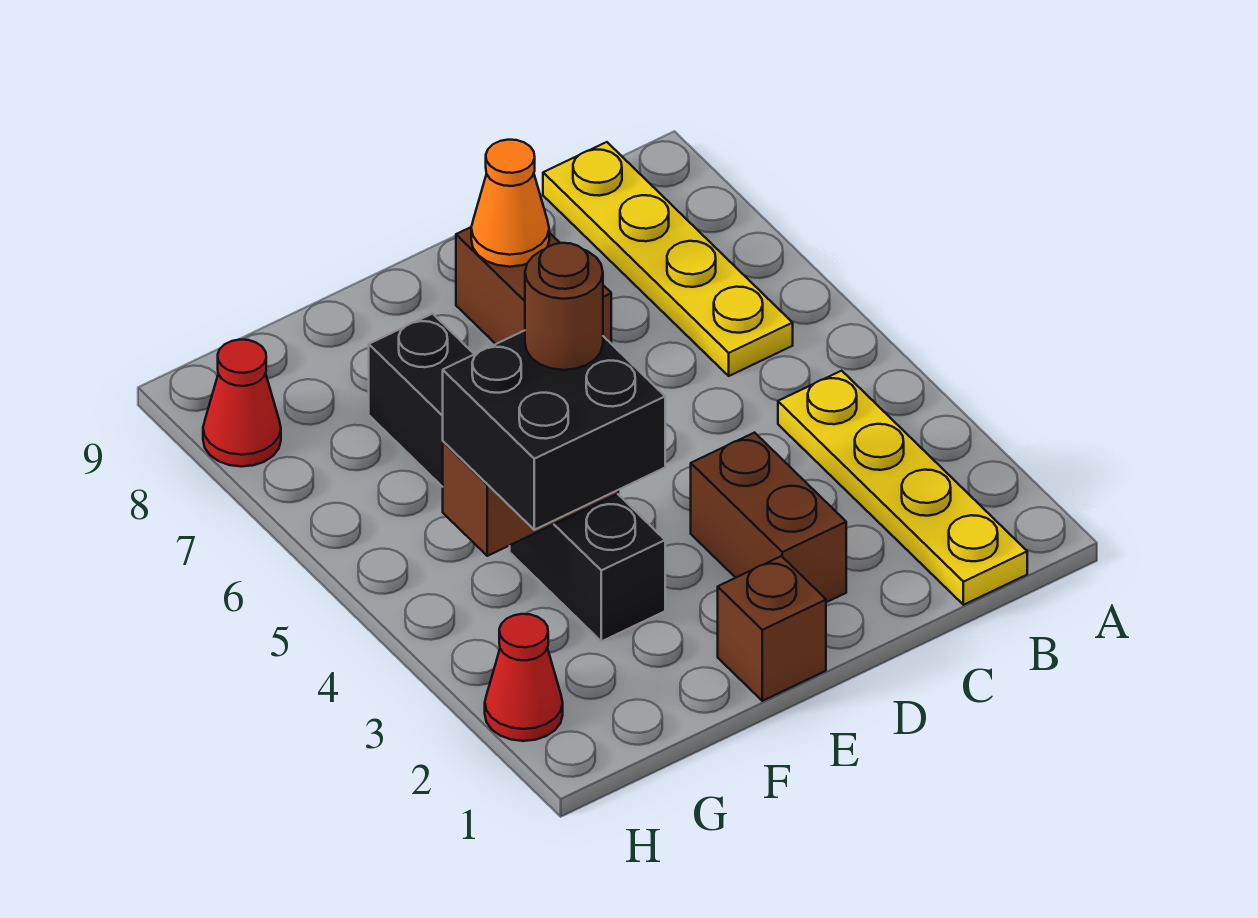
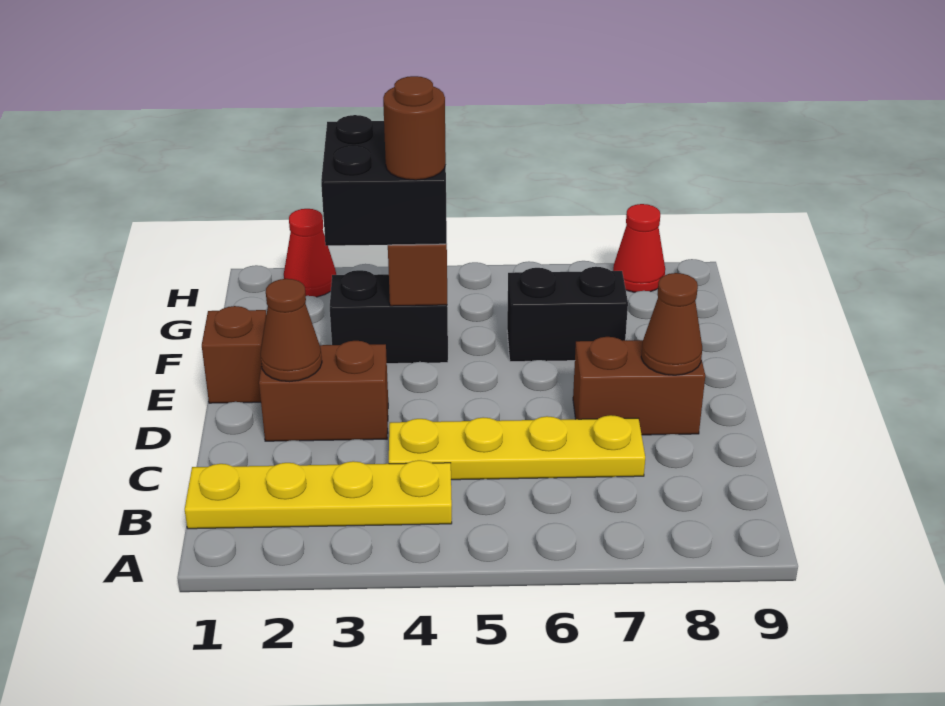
yellow 1x4 plate [543,142,793,376] -> yellow 1x4 plate moved to [389,415,645,480]
none -> brown 1x1 cone [260,279,322,382]
orange 1x1 cone [471,140,549,267] -> brown 1x1 cone [641,273,702,375]

